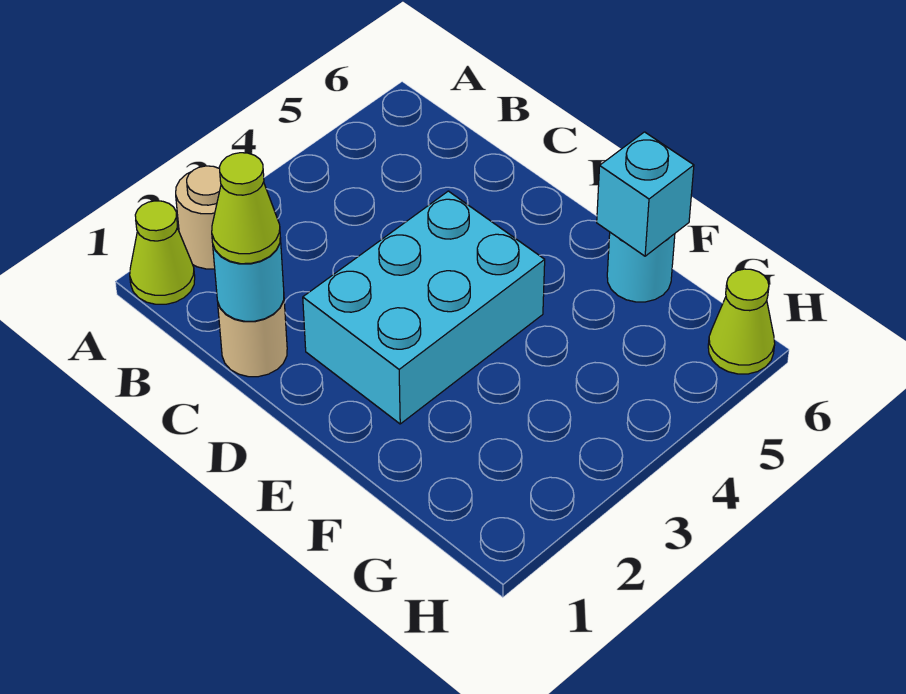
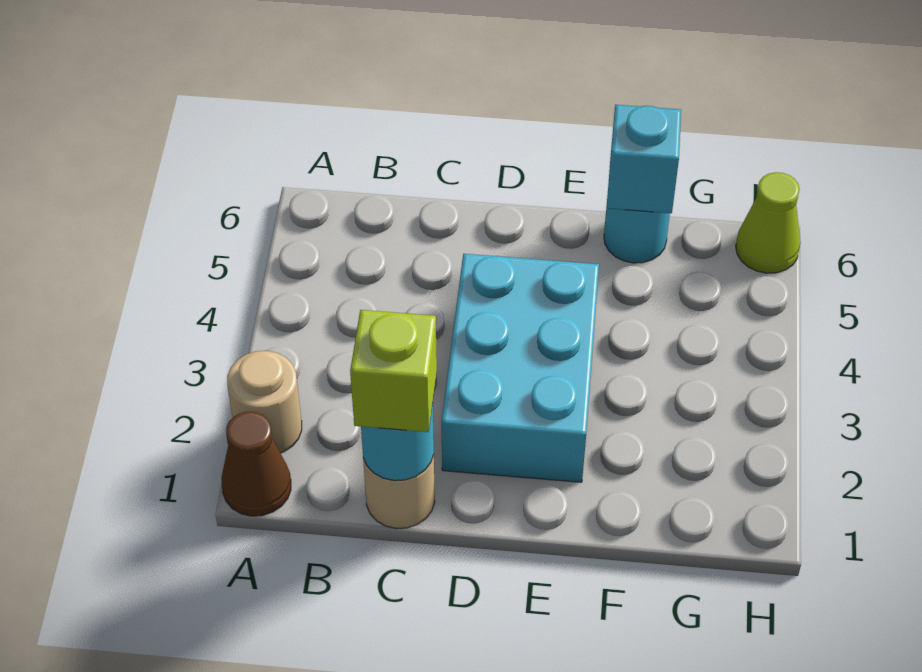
lime 1x1 cone [130,201,195,304] -> brown 1x1 cone [222,411,291,516]
lime 1x1 cone [212,153,280,264] -> lime 1x1 brick [350,310,437,432]

